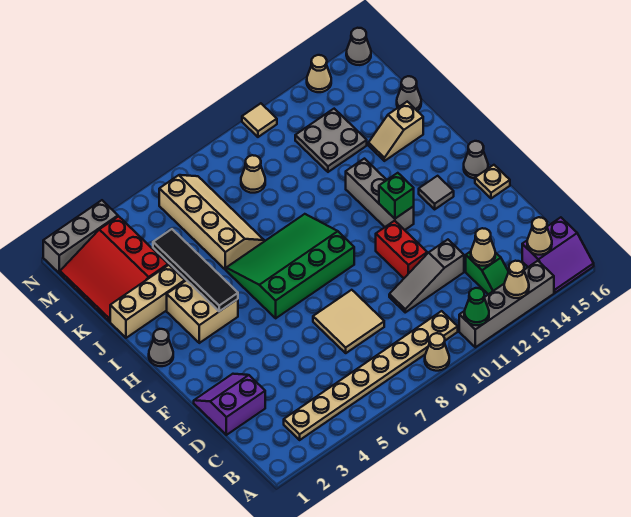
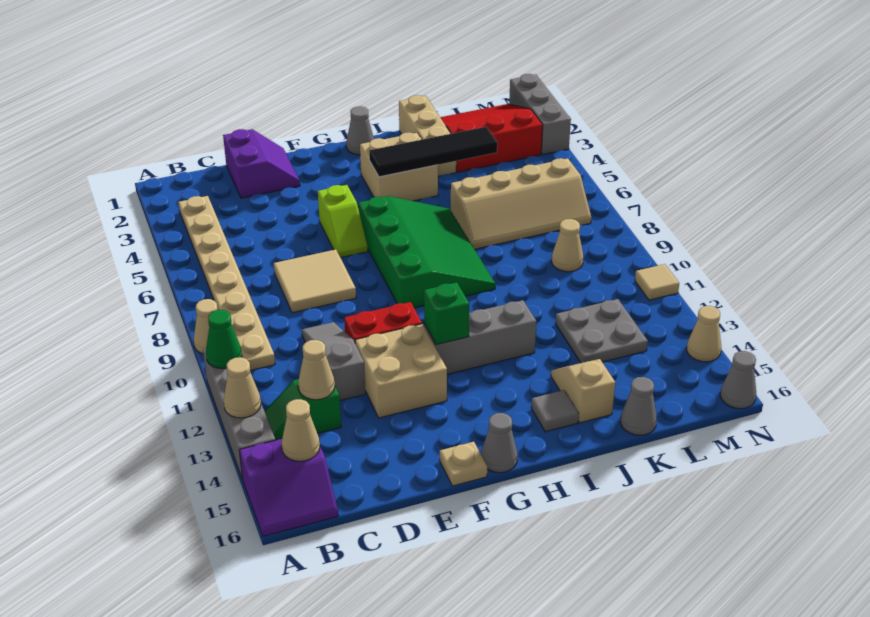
purple 2x2 slope [522,217,594,293] -> purple 2x2 slope turned to [239,439,338,536]
none -> tan 2x2 brick [355,324,447,418]
none -> lime 1x2 slope [318,185,368,258]
grey 1x1 tile [419,176,454,209] -> grey 1x1 tile moved to [531,390,579,432]

